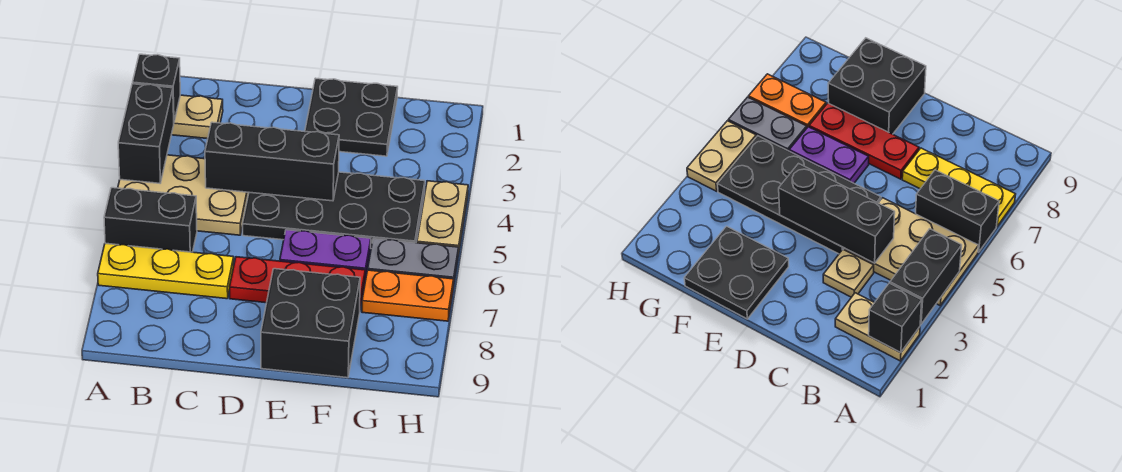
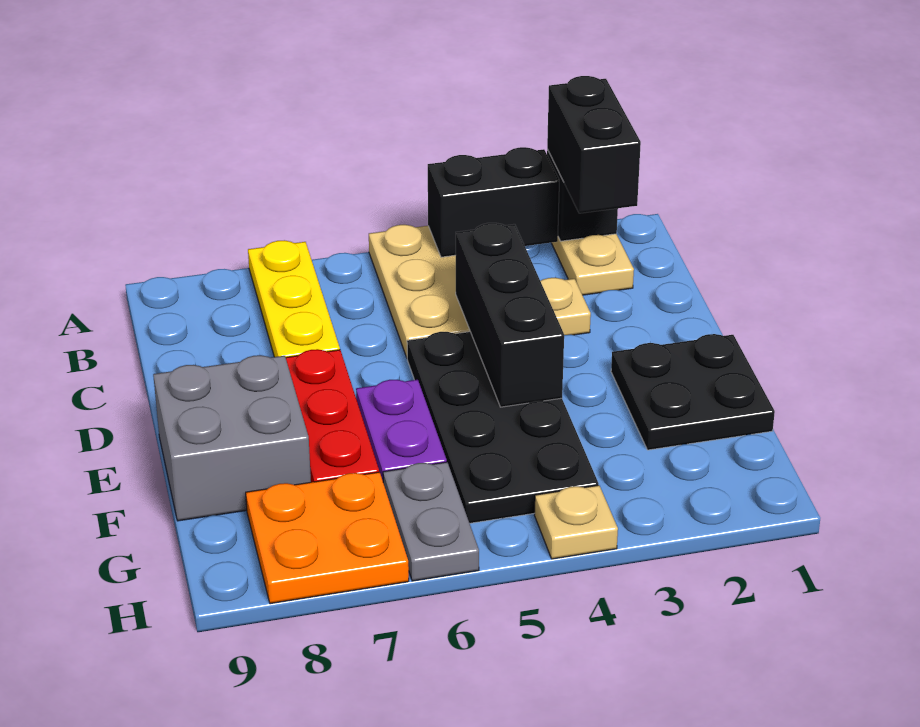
black 1x2 brick [104,188,197,252] -> black 1x2 brick moved to [547,76,641,213]
black 2x2 brick [261,269,360,378] -> grey 2x2 brick [153,355,311,521]
orange 1x2 plate [362,270,454,321] -> orange 2x2 plate [246,472,409,604]
tan 1x2 plate [417,181,468,256] -> tan 1x1 plate [534,485,618,559]

